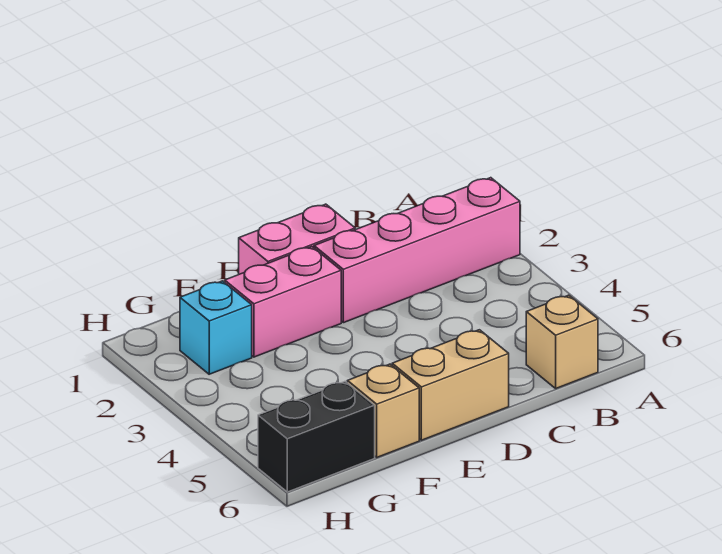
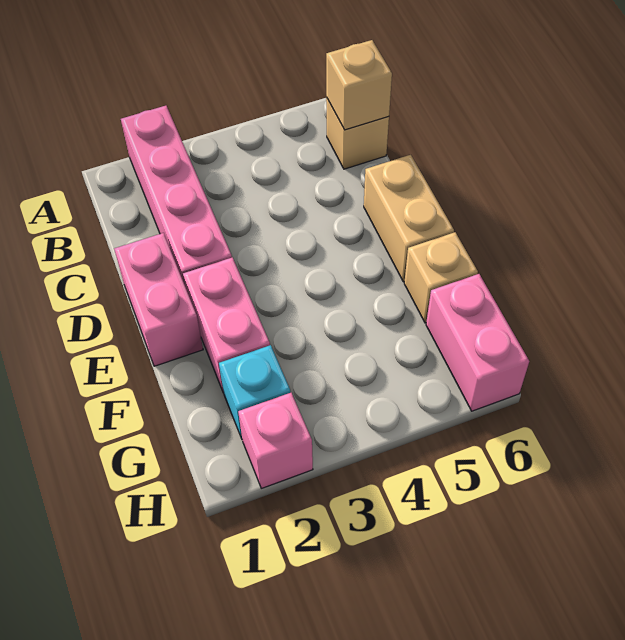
none -> tan 1x1 brick [326,40,392,130]
black 1x2 brick [258,381,375,492] -> pink 1x2 brick [426,274,529,411]
none -> pink 1x1 brick [238,393,313,488]

